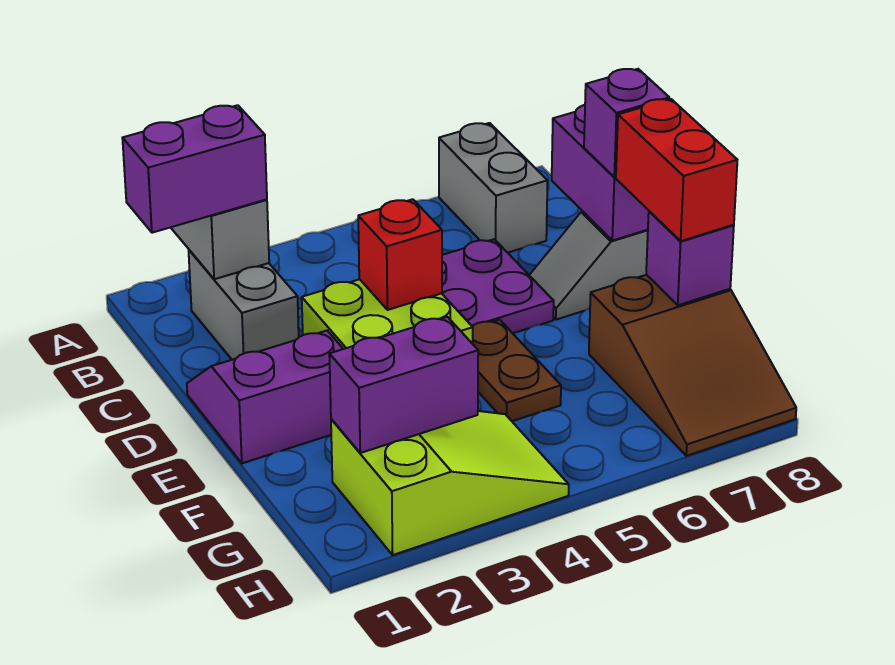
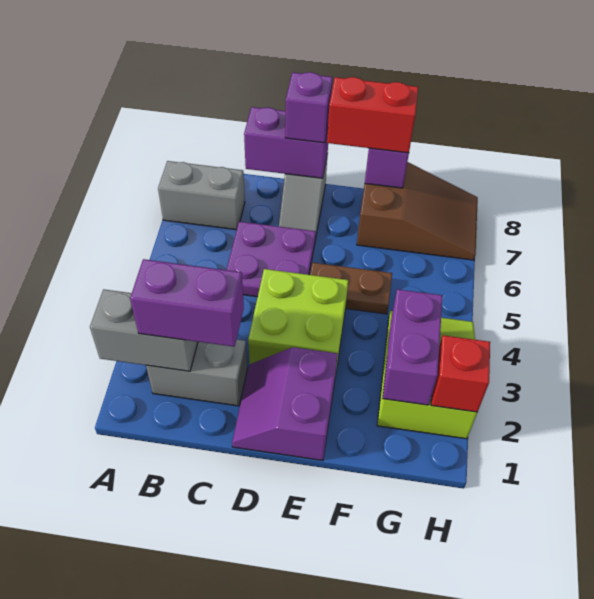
purple 1x2 brick [122,105,267,233] -> purple 1x2 brick turned to [130,259,244,347]
red 1x1 brick [358,199,442,310] -> red 1x1 brick moved to [431,335,490,412]

